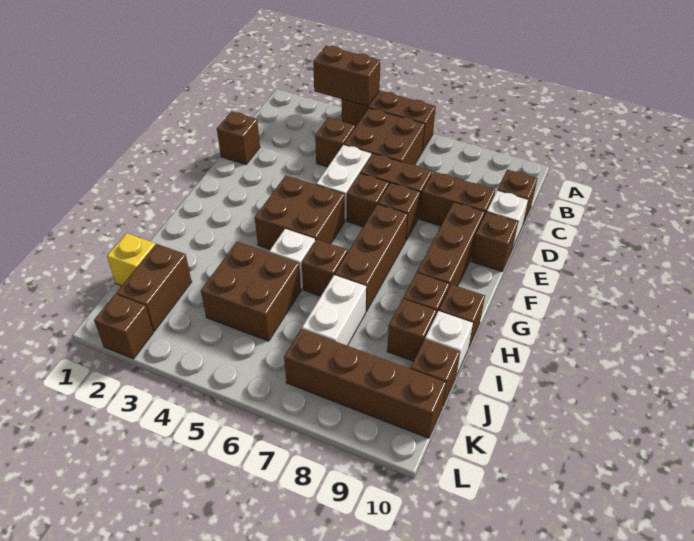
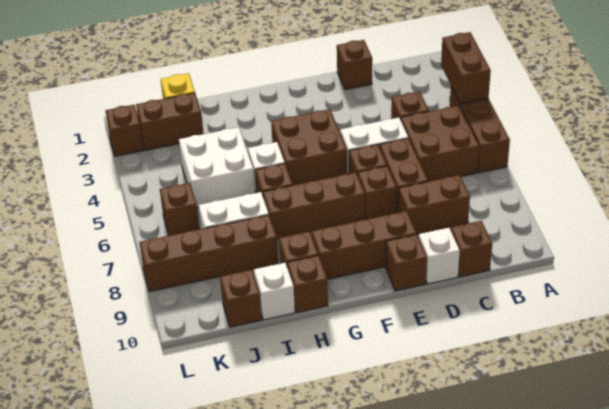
brown 1x2 brick [420,172,495,226] -> brown 1x2 brick turned to [398,175,470,234]
brown 2x2 brick [201,242,301,341] -> white 2x2 brick [179,127,255,208]
brown 1x1 brick [387,299,436,361] -> brown 1x1 brick moved to [160,183,199,236]
brown 1x4 brick [284,329,446,438] -> brown 1x4 brick turned to [139,215,278,292]

